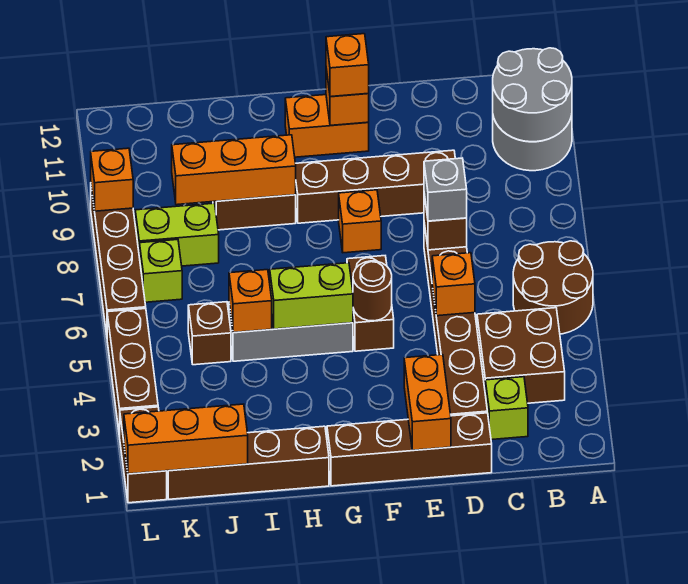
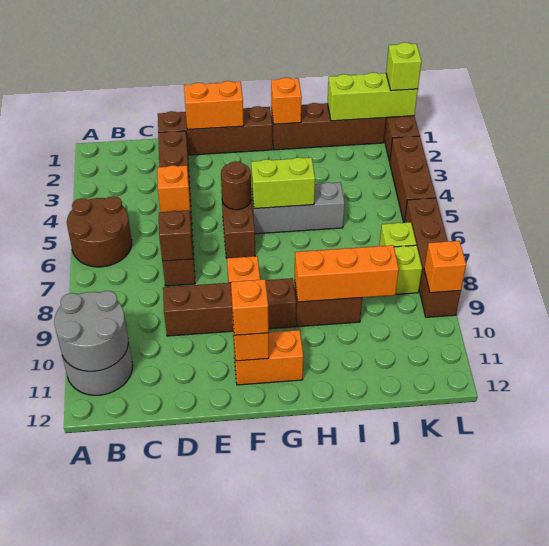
brown 2x2 brick [477,308,565,403] -> none
lime 1x1 brick [485,377,528,440] -> lime 1x1 brick moved to [386,42,422,91]
grey 1x1 brick [424,158,467,221] -> none
orange 1x2 brick [404,355,451,450] -> orange 1x2 brick turned to [184,81,244,130]
orange 1x1 brick [229,270,272,333] -> orange 1x1 brick moved to [271,78,302,124]
orange 1x3 brick [124,404,248,474] -> lime 1x3 brick [328,72,418,121]
brown 1x1 brick [188,302,231,365] -> none

